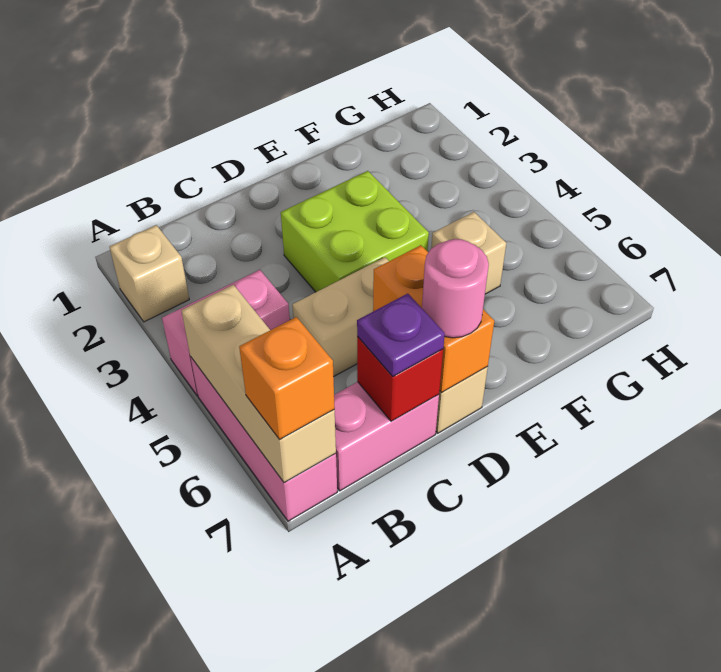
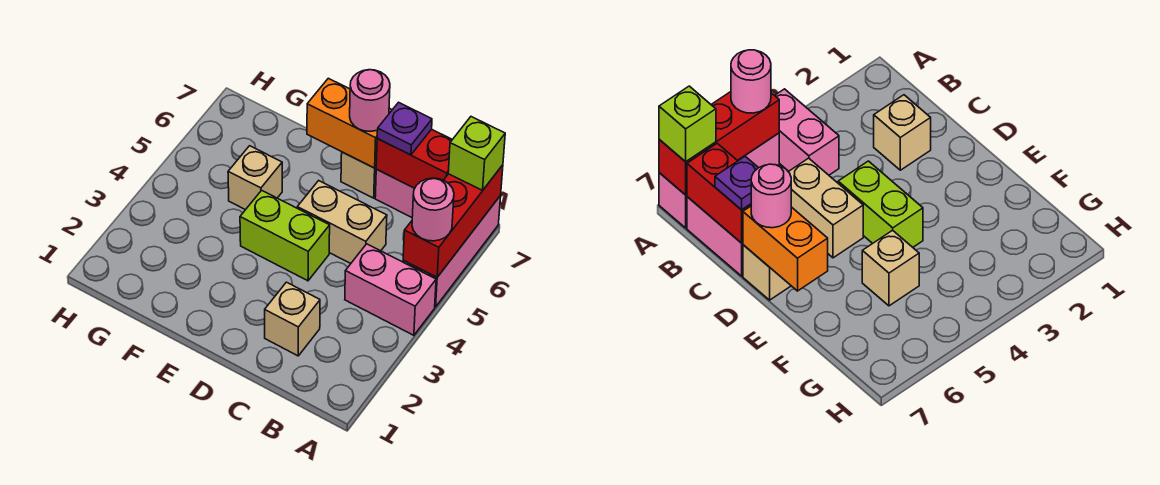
tan 1x1 brick [110,225,189,322] -> tan 1x1 brick moved to [265,282,320,356]
tan 1x3 brick [181,285,336,483] -> red 1x3 brick [403,165,503,277]
none -> pink 1x1 round brick [412,178,454,241]
orange 1x1 brick [239,317,335,440] -> lime 1x1 brick [448,117,505,190]
red 1x1 brick [357,337,443,421] -> red 1x2 brick [376,129,452,188]
lime 2x2 brick [281,171,429,292] -> lime 1x2 brick [240,190,330,281]
orange 1x2 brick [373,245,494,393] -> orange 1x2 brick turned to [307,78,392,168]

